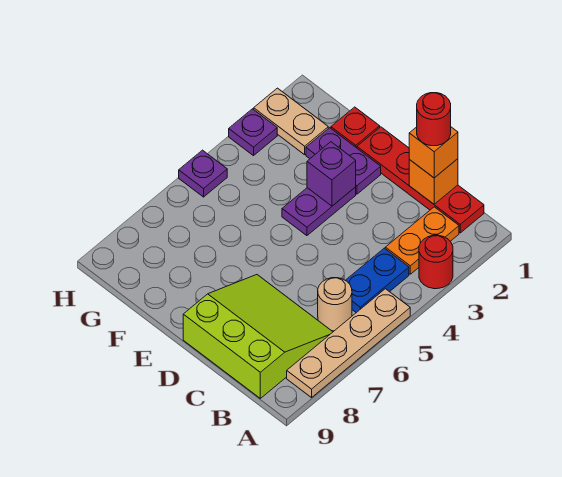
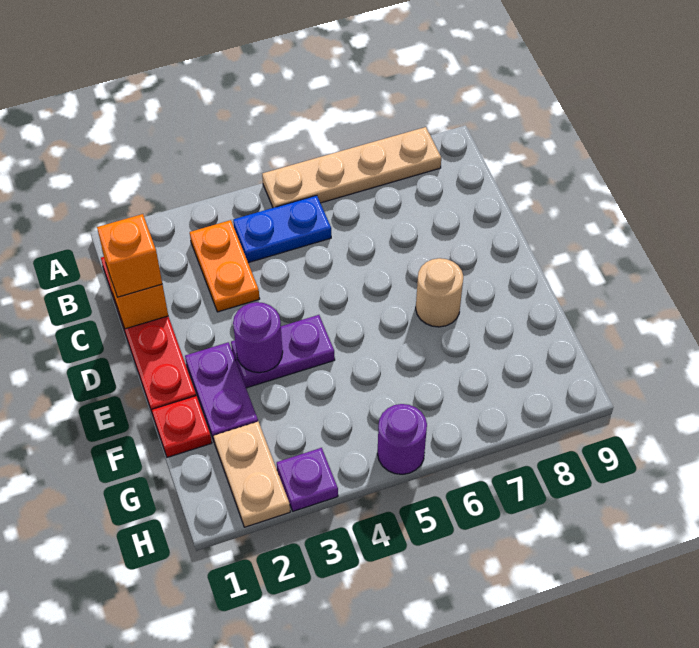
red 1x1 round brick [419,235,453,289] -> none
orange 1x2 plate [385,207,459,274] -> orange 1x2 plate turned to [190,220,260,312]
tan 1x1 round brick [318,278,352,331] -> tan 1x1 round brick moved to [416,258,463,327]
lime 3x3 slope [183,275,333,398] -> none
red 1x1 round brick [417,93,451,146] -> none
purple 1x1 brick [307,142,356,206] -> purple 1x1 round brick [233,302,283,373]
purple 1x1 plate [179,150,227,197] -> purple 1x1 round brick [378,404,427,474]

